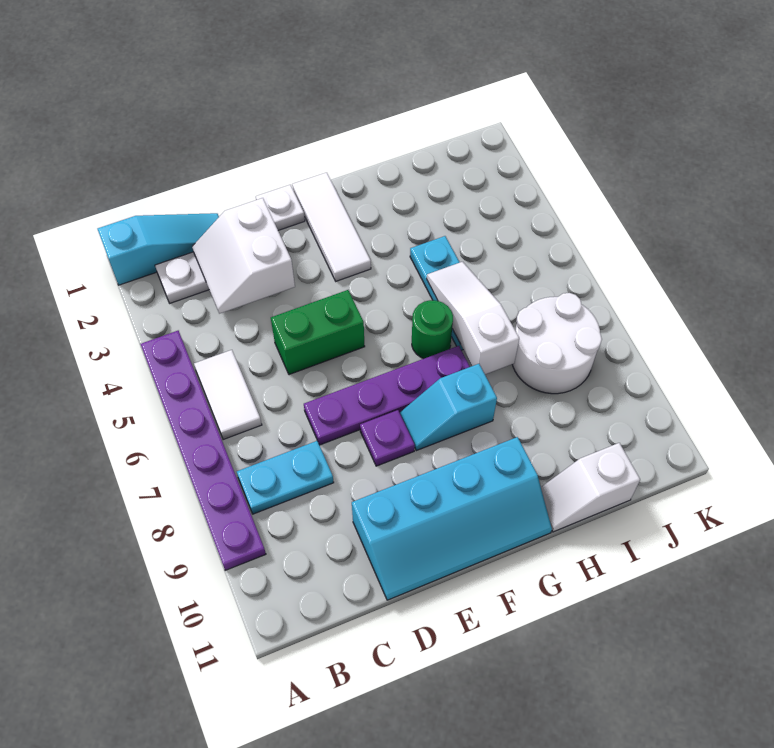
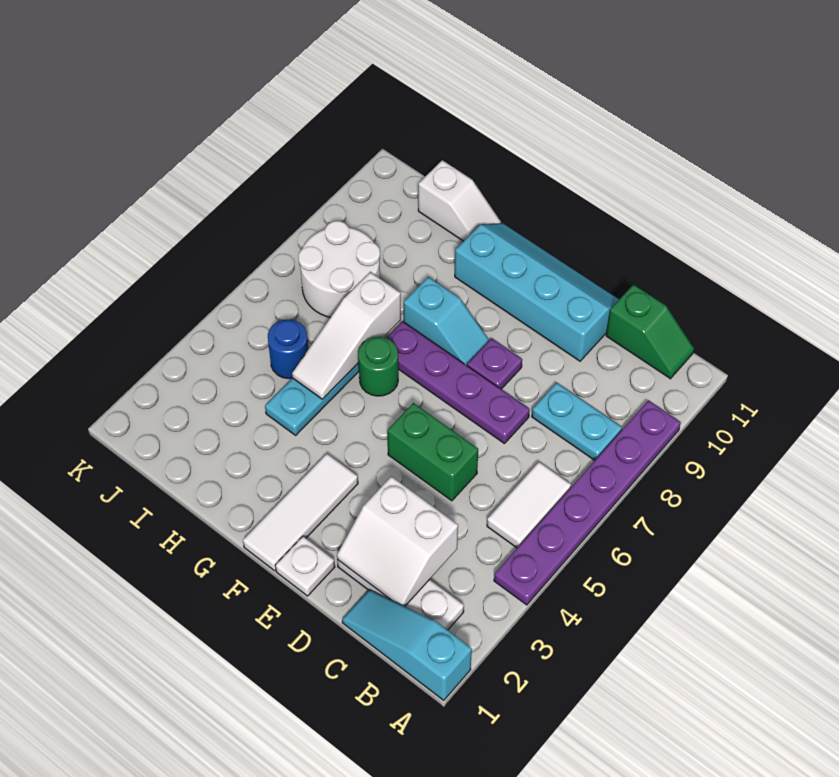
none -> green 1x2 slope [606,285,694,379]
white 2x2 slope [192,198,295,314] -> white 2x2 slope turned to [337,476,458,606]
none -> blue 1x1 round brick [268,319,308,379]

